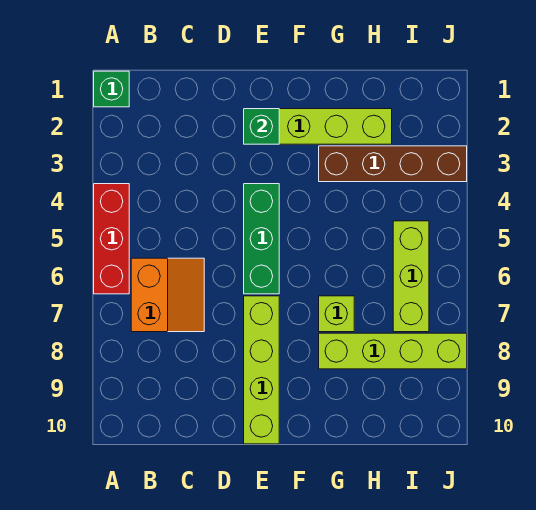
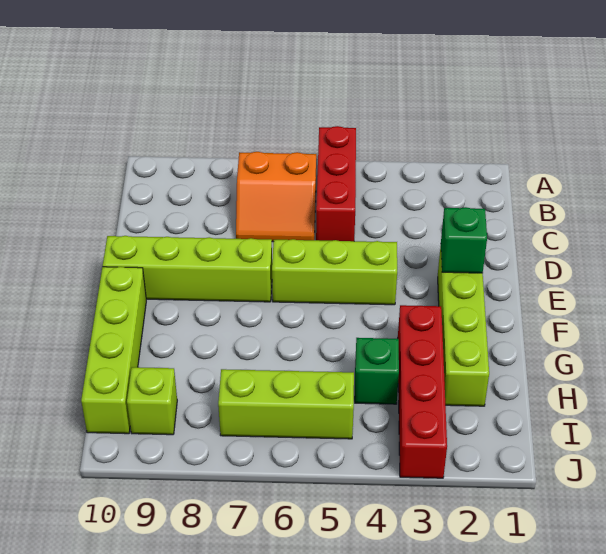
green 1x1 brick [94,71,129,107] -> green 1x1 brick moved to [355,338,399,404]
red 1x3 brick [94,184,129,294] -> red 1x3 brick turned to [316,126,356,241]
green 1x3 brick [244,184,279,294] -> lime 1x3 brick [272,239,397,305]
brown 1x4 brick [319,146,467,182] -> red 1x4 brick [398,305,447,478]
lime 1x1 brick [319,296,354,332] -> lime 1x1 brick moved to [127,367,177,435]
lime 1x4 brick [319,333,467,369] -> lime 1x4 brick moved to [81,267,146,434]

